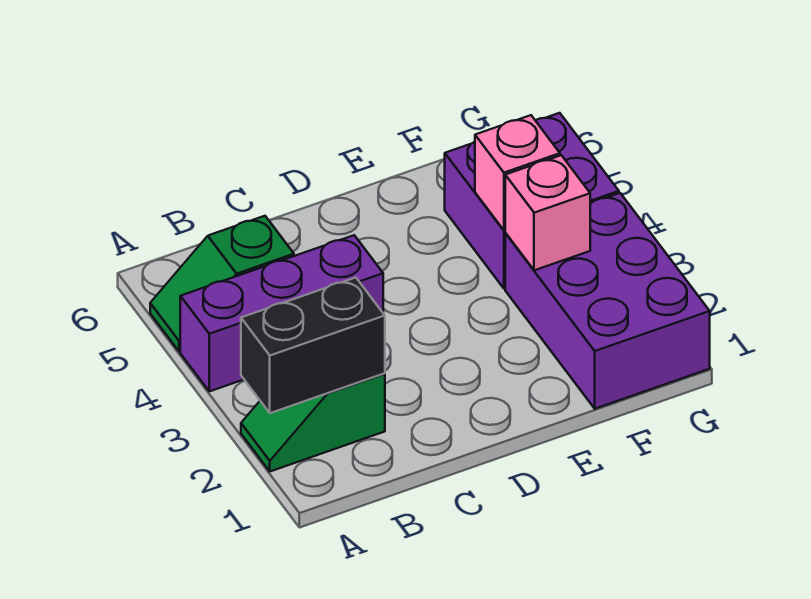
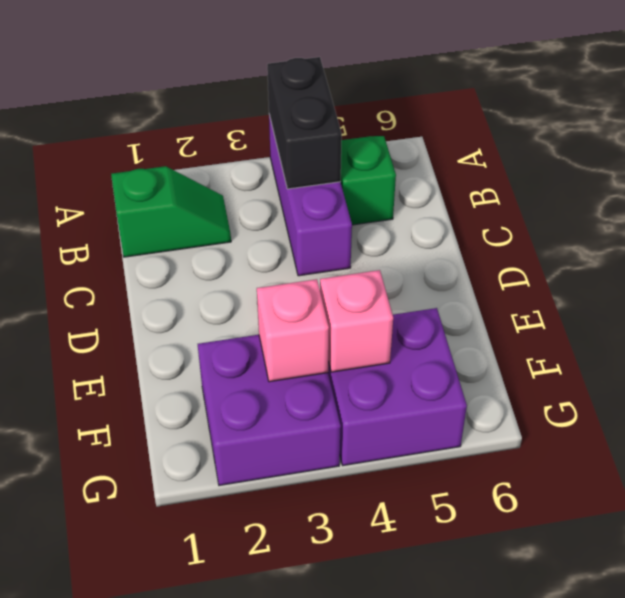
green 1x2 slope [241,373,385,471] -> green 1x2 slope turned to [111,166,231,257]
black 1x2 brick [241,278,385,413] -> black 1x2 brick moved to [267,57,342,189]
purple 2x3 brick [505,193,710,409] -> purple 2x2 brick [198,335,341,485]

